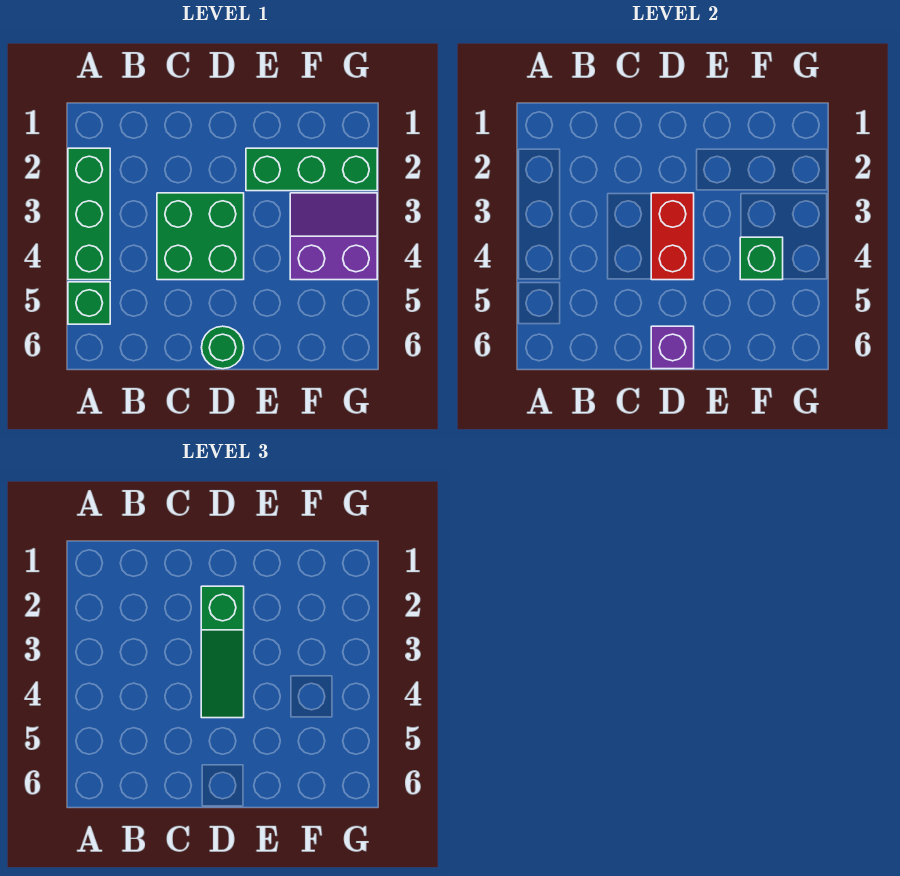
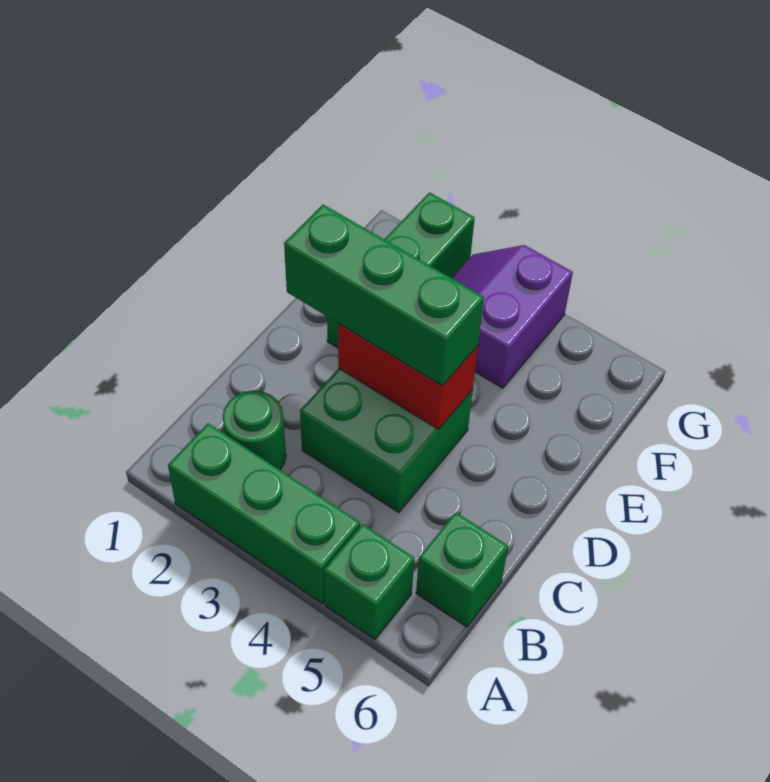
green 1x3 slope [201,586,244,718] -> green 1x3 brick [284,205,484,386]
green 1x1 round brick [202,326,244,369] -> green 1x1 round brick moved to [223,391,286,470]
purple 1x1 brick [651,326,694,369] -> none
green 1x1 brick [740,237,783,280] -> green 1x1 brick moved to [416,512,508,627]

